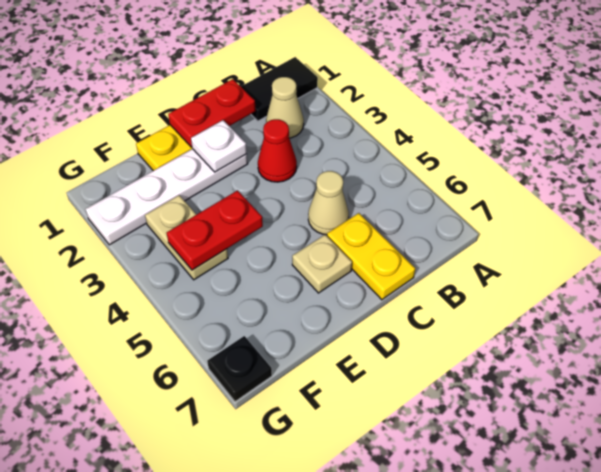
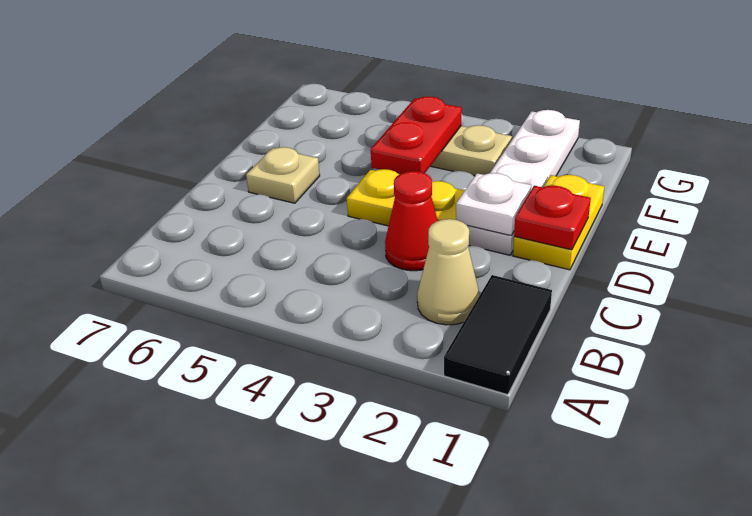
red 1x2 plate [168,79,256,147] -> red 1x1 plate [514,186,591,250]
tan 1x1 cone [308,171,349,235] -> none
yellow 1x2 plate [327,213,415,300] -> yellow 1x2 plate moved to [347,169,465,226]
black 1x1 plate [207,336,272,402] -> none

